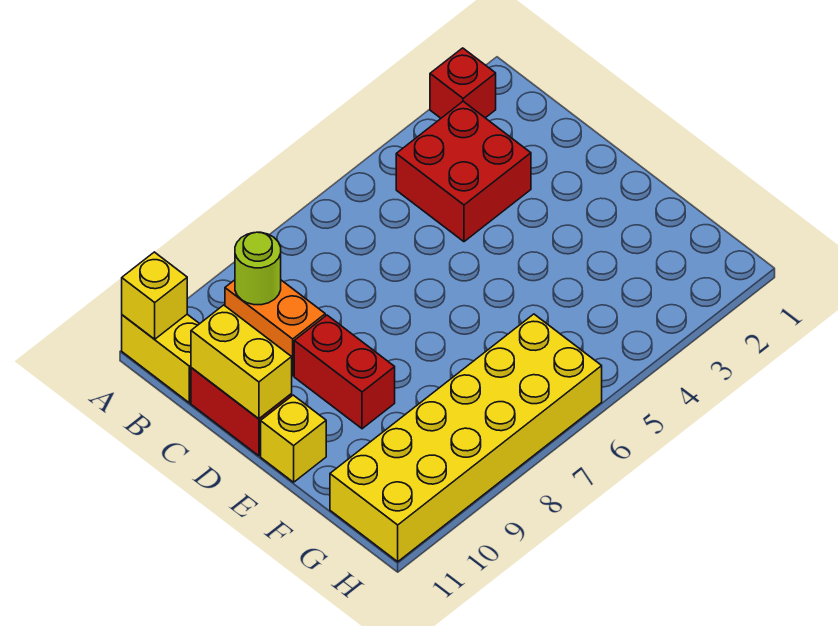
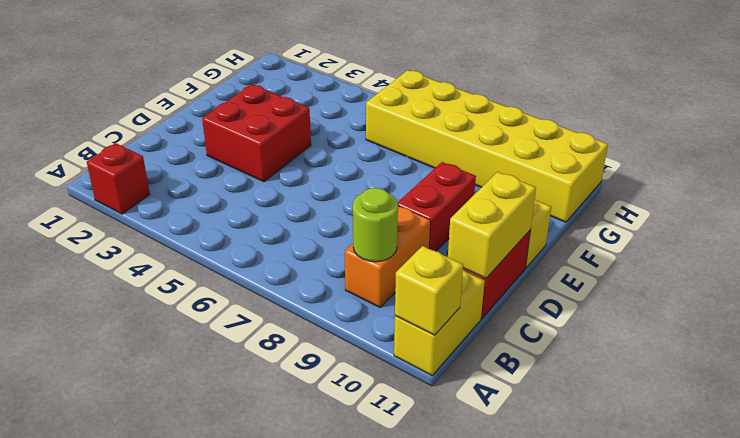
red 2x2 brick [396,101,531,242] -> red 2x2 brick moved to [202,85,311,182]

